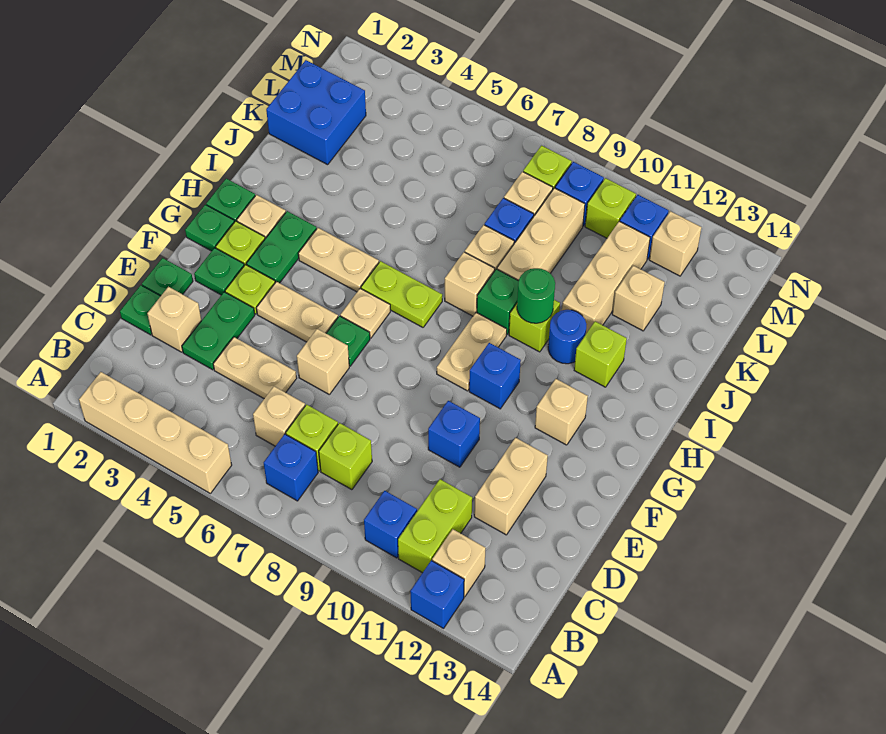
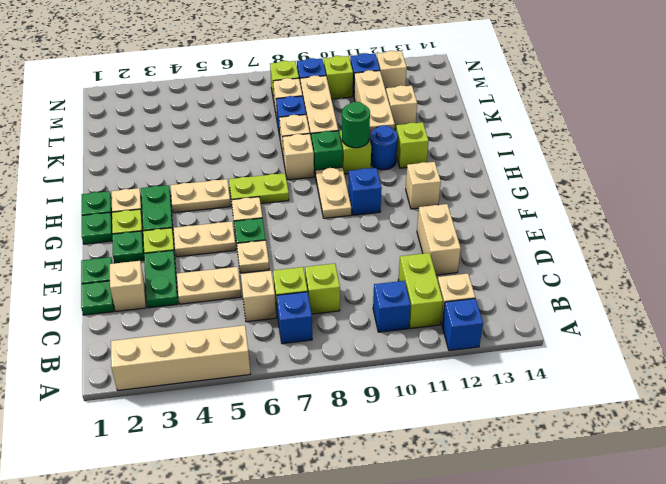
tan 1x1 brick [297,329,349,394] -> tan 1x1 plate [237,240,269,273]
blue 1x1 brick [428,401,480,467] -> none
blue 2x2 brick [266,60,366,165] -> none

